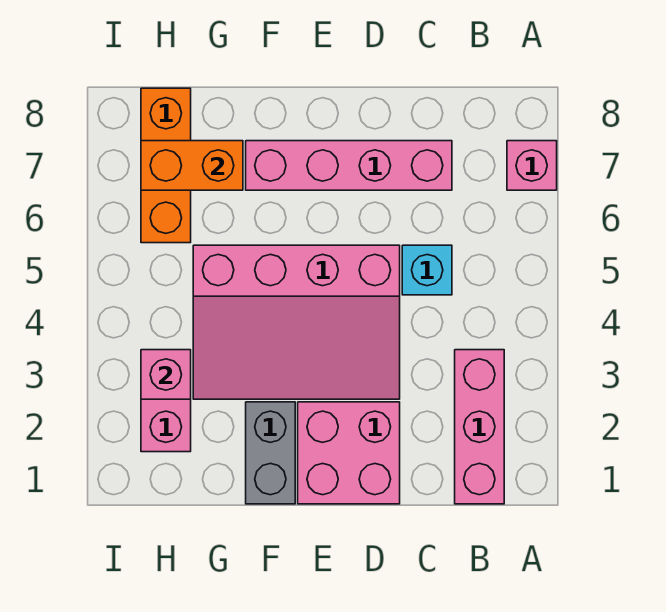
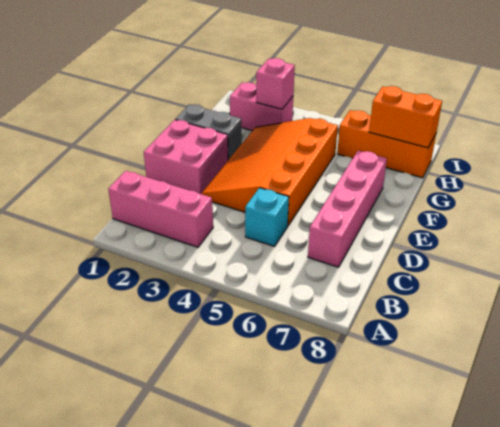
pink 1x1 brick [507,141,557,190] -> none
pink 3x4 slope [193,245,400,399] -> orange 3x4 slope [202,118,338,225]
orange 1x2 brick [141,141,243,190] -> orange 1x2 brick turned to [369,86,442,148]

